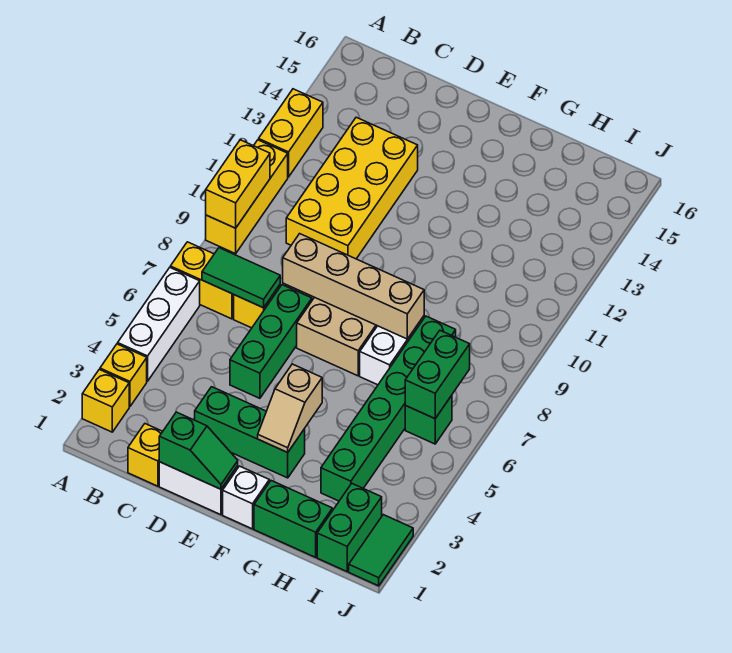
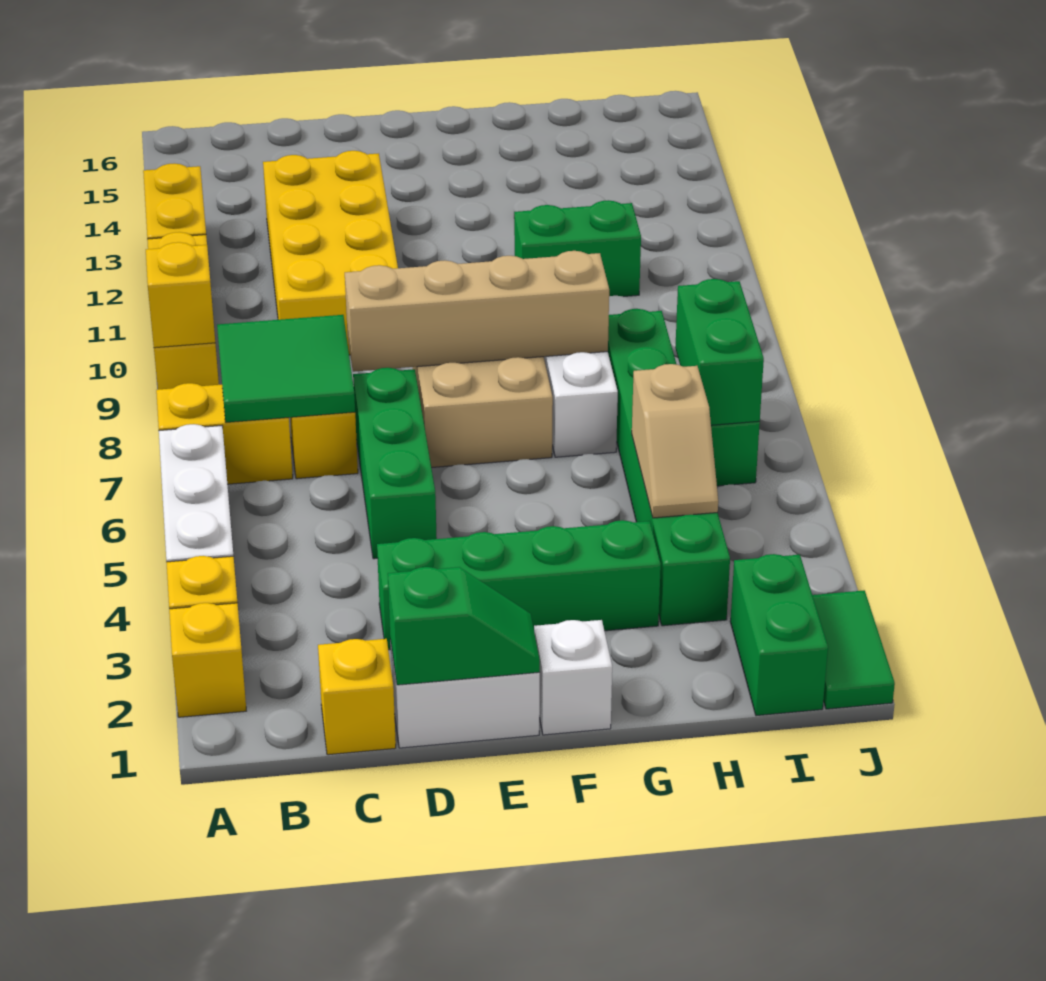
yellow 1x2 brick [206,140,270,228] -> yellow 1x1 brick [146,242,215,348]
green 1x2 tile [202,248,280,308] -> green 2x2 tile [217,315,355,422]
green 1x3 brick [195,387,305,478] -> green 1x4 brick [377,520,661,650]
tan 1x2 slope [258,364,322,452] -> tan 1x2 slope moved to [632,364,718,518]
green 1x2 brick [254,481,332,557] -> green 1x2 brick moved to [514,200,641,297]

